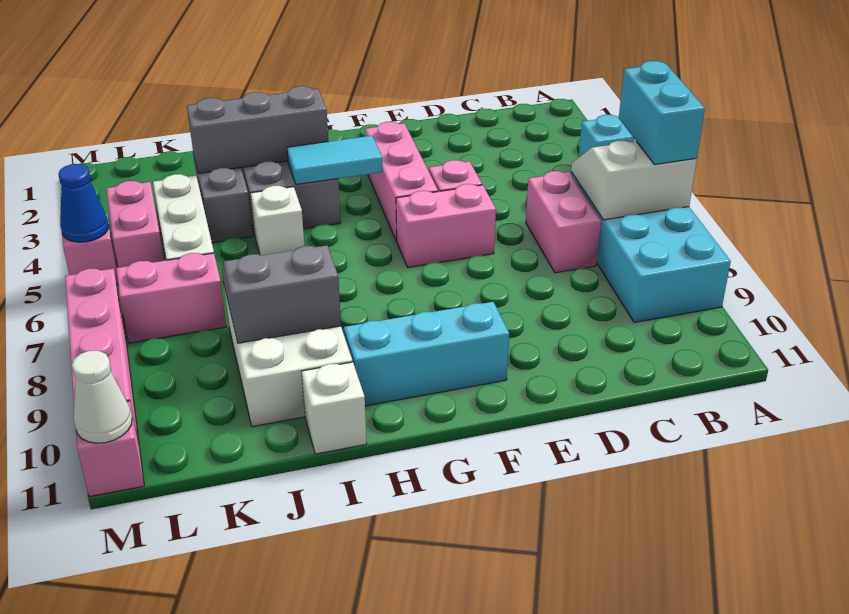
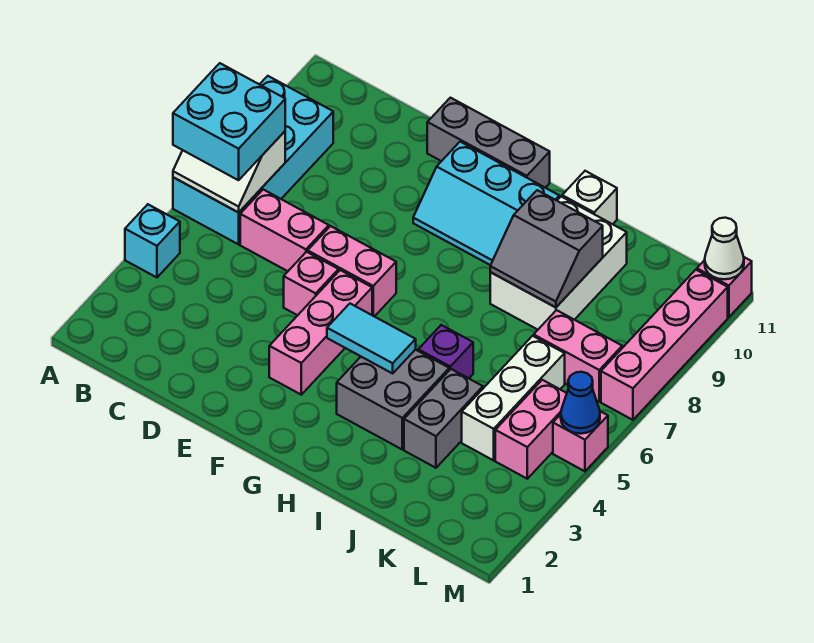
cyan 1x2 brick [619,61,705,165] -> cyan 2x2 brick [173,63,285,180]
pink 1x2 brick [526,171,601,273] -> pink 1x2 brick turned to [240,190,329,271]
grey 1x3 brick [187,86,328,173] -> grey 1x3 brick moved to [427,98,550,188]
white 1x1 brick [250,186,304,255] -> purple 1x1 brick [418,325,473,378]

